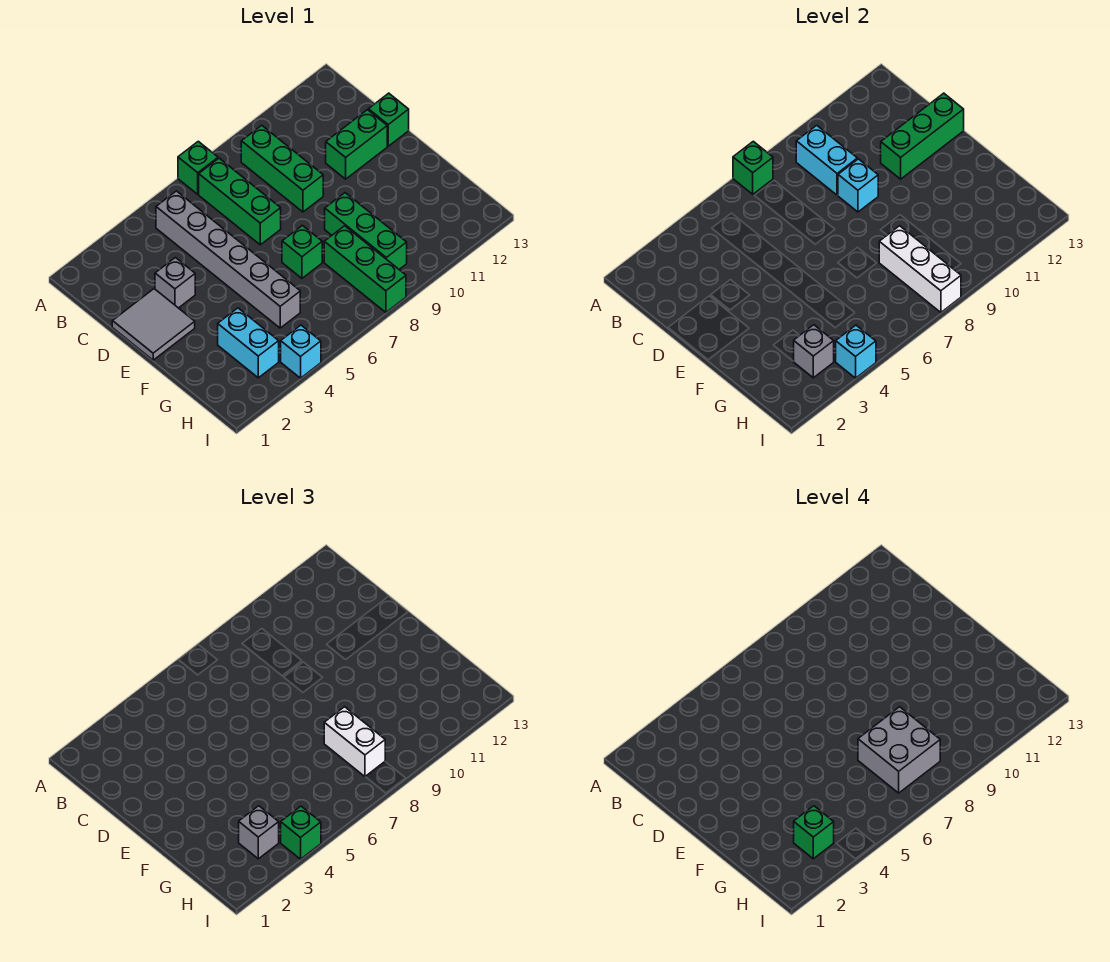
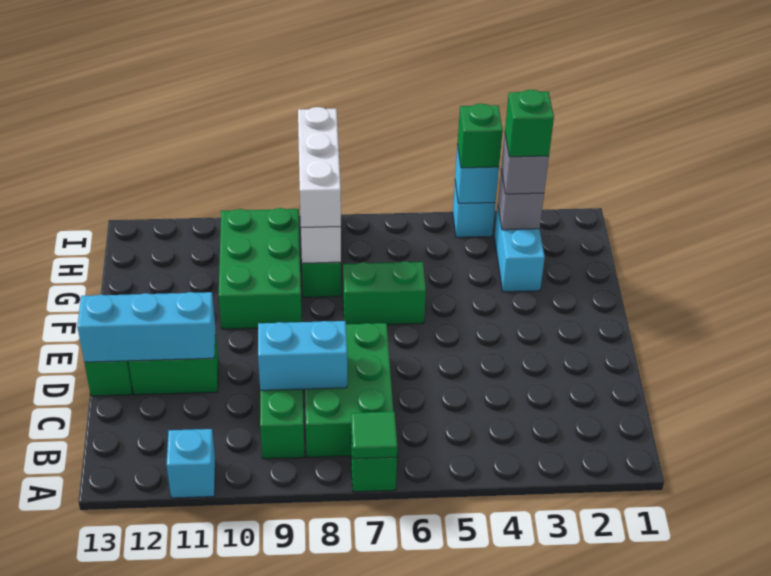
green 1x1 brick [733,141,773,194] -> green 1x1 tile [351,412,397,459]
grey 1x6 brick [156,191,300,328] -> none
green 1x3 brick [199,158,281,245] -> green 2x3 brick [305,323,393,457]
cyan 1x2 brick [796,125,857,195] -> cyan 1x2 brick turned to [258,321,347,390]
grey 2x2 tile [112,289,195,360] -> none
grey 1x1 brick [155,258,195,308] -> none
cyan 1x1 brick [838,159,878,212] -> cyan 1x1 brick moved to [166,429,216,498]
green 1x3 brick [881,93,964,179] -> cyan 1x3 brick [77,292,215,362]
green 1x1 brick [282,225,322,278] -> green 1x2 brick [343,261,426,324]
green 1x3 brick [325,193,407,269] -> green 2x3 brick [219,208,302,329]
grey 2x2 brick [858,707,940,793] -> none
white 1x2 brick [324,707,385,777] -> white 1x3 brick [298,107,341,227]

